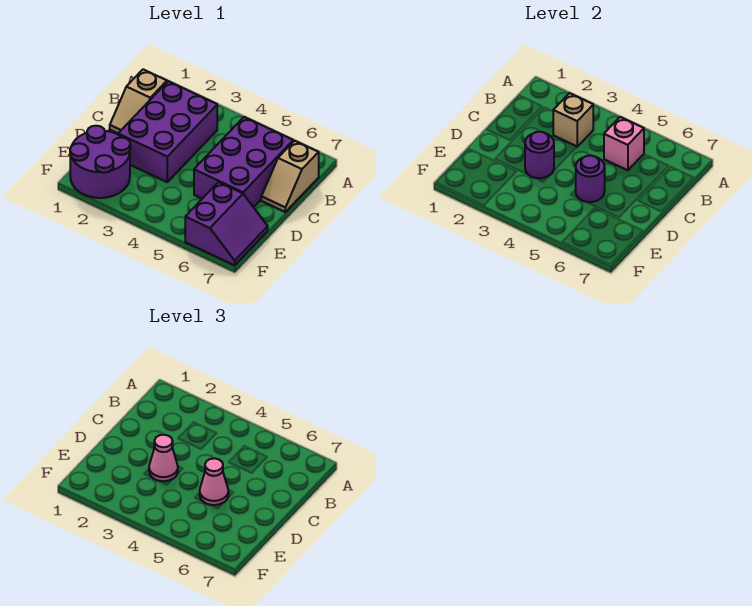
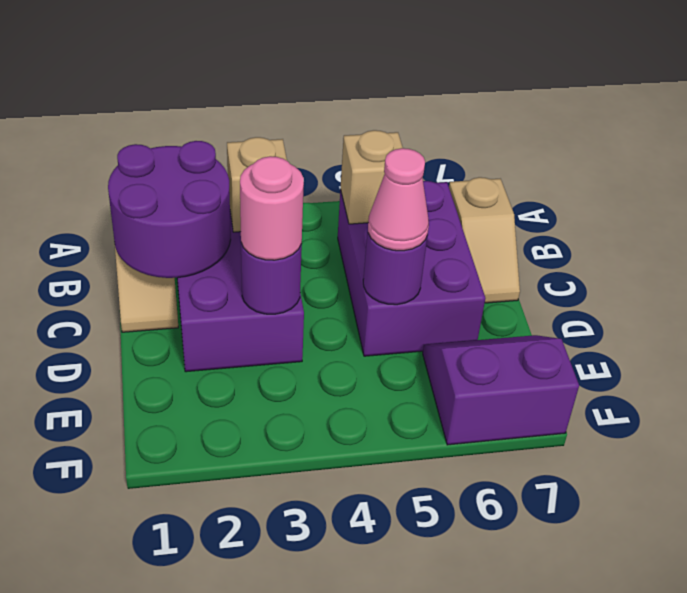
pink 1x1 brick [604,117,644,170] -> tan 1x1 brick [340,130,403,224]
pink 1x1 cone [149,435,178,481] -> pink 1x1 round brick [240,156,304,260]
purple 2x2 round brick [70,126,130,198] -> purple 2x2 round brick moved to [108,141,231,278]
purple 2x2 slope [185,182,268,265] -> purple 2x2 slope turned to [423,335,579,445]

